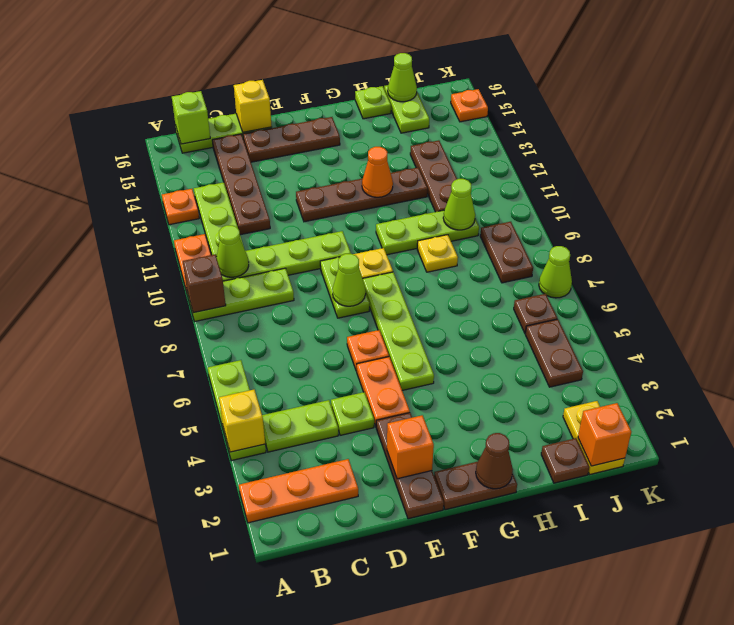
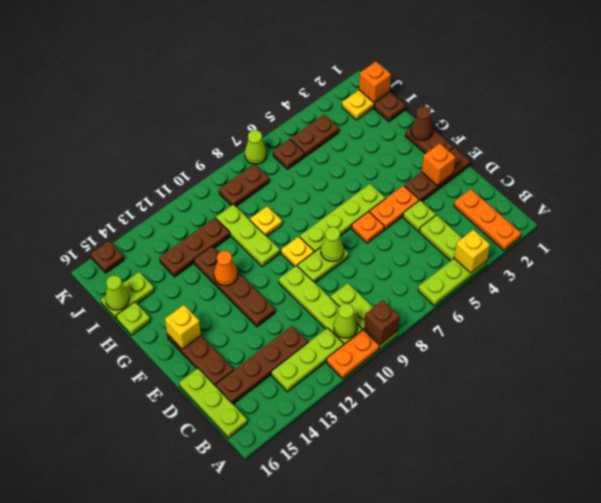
orange 1x1 plate [162,189,199,225] -> none
lime 1x1 brick [172,91,210,144] -> none
yellow 1x1 brick [234,80,272,132] -> yellow 1x1 brick moved to [165,305,201,349]
lime 1x1 cone [443,179,475,230] -> none
orange 1x1 plate [451,89,488,122] -> brown 1x1 plate [91,241,124,273]

